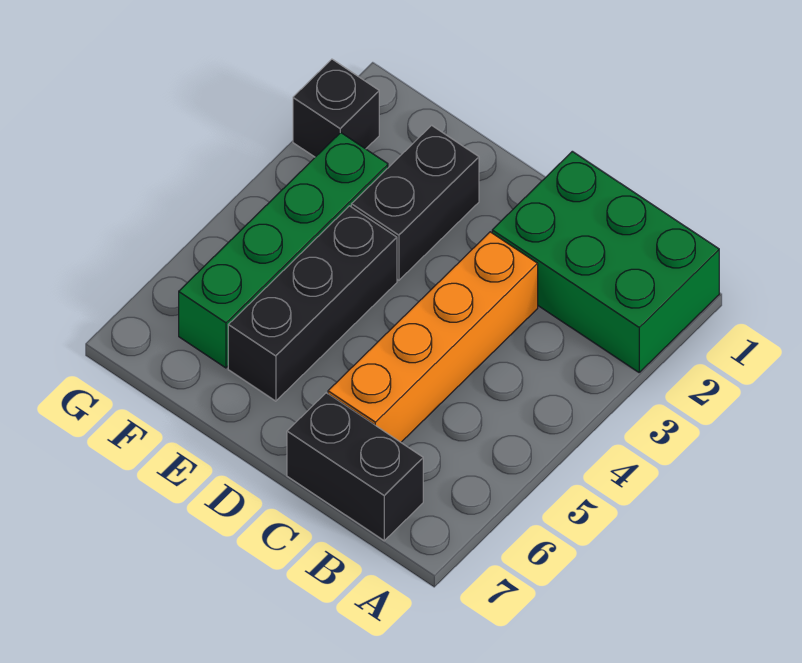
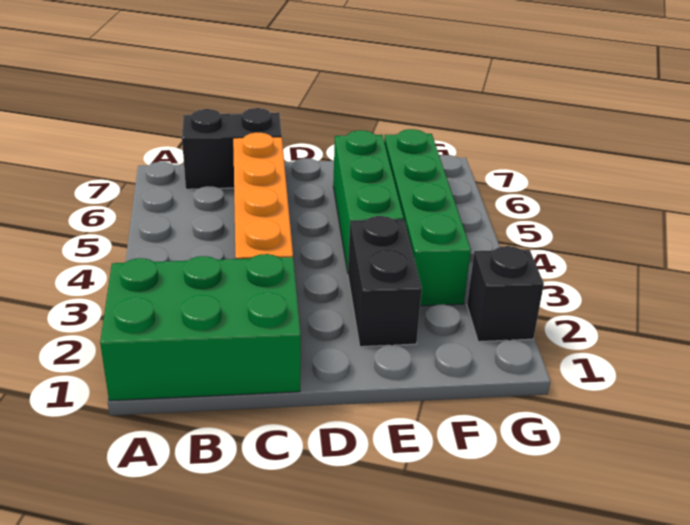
black 1x3 brick [228,206,397,401] -> green 1x3 brick [333,130,404,272]

